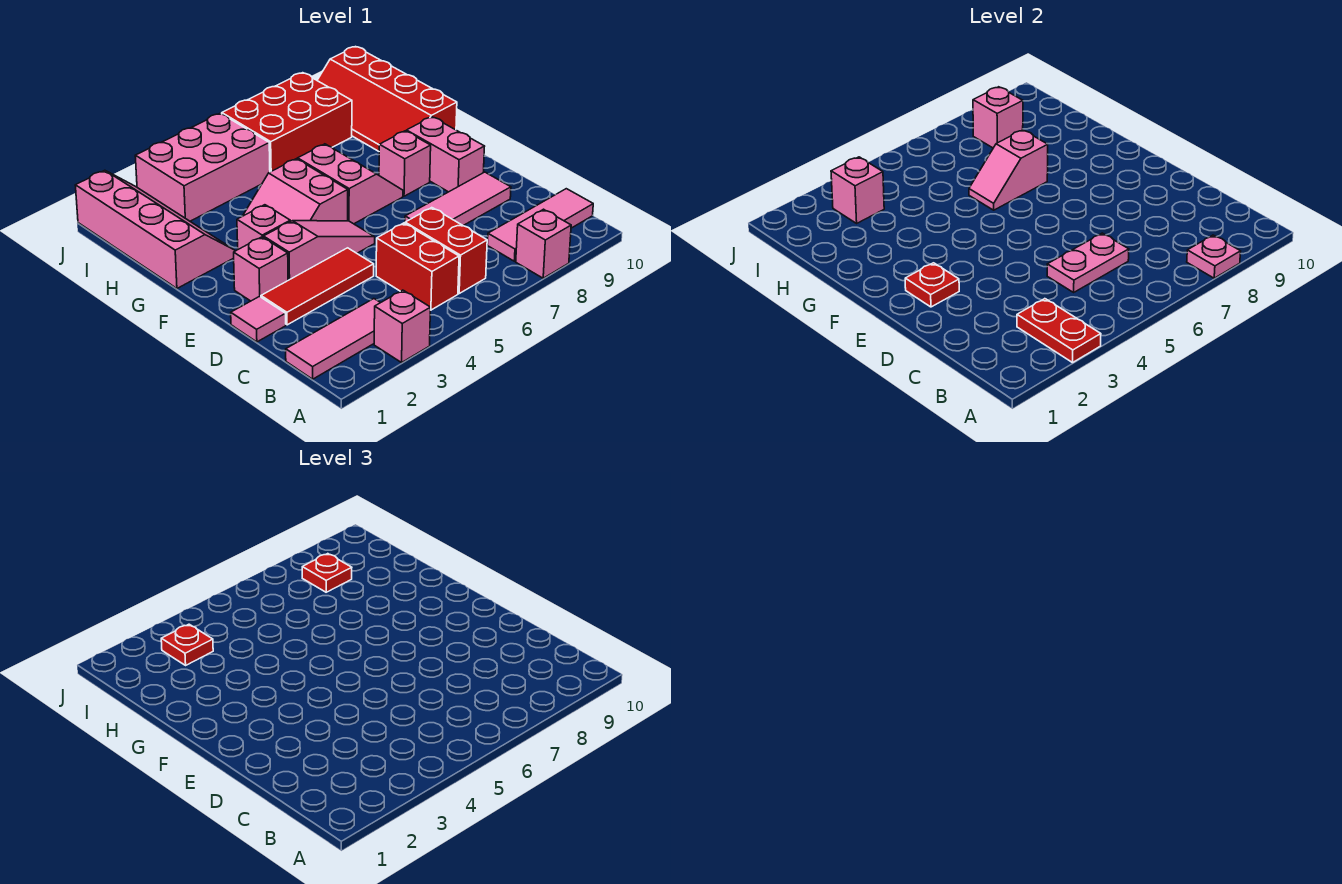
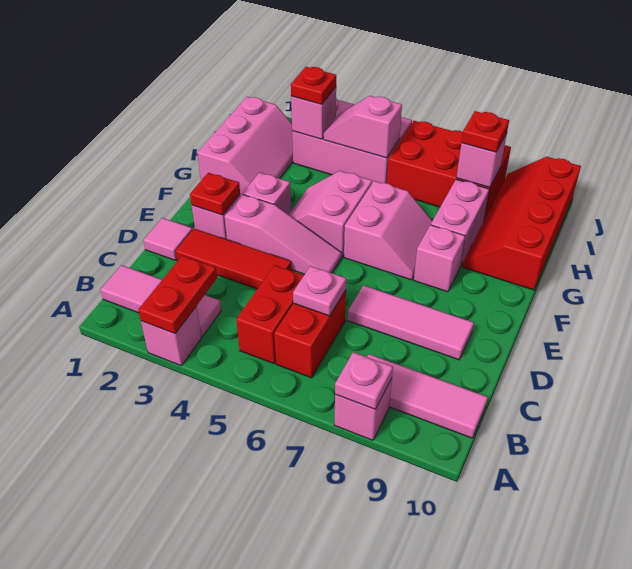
pink 1x2 plate [1047,233,1129,292] -> pink 1x1 plate [293,266,346,316]
pink 1x2 brick [407,117,485,192] -> pink 1x2 brick moved to [431,180,489,267]
pink 2x4 slope [75,170,235,288] -> pink 2x3 slope [197,97,293,196]
pink 1x2 slope [969,130,1048,210] -> pink 1x2 slope moved to [324,96,402,158]

